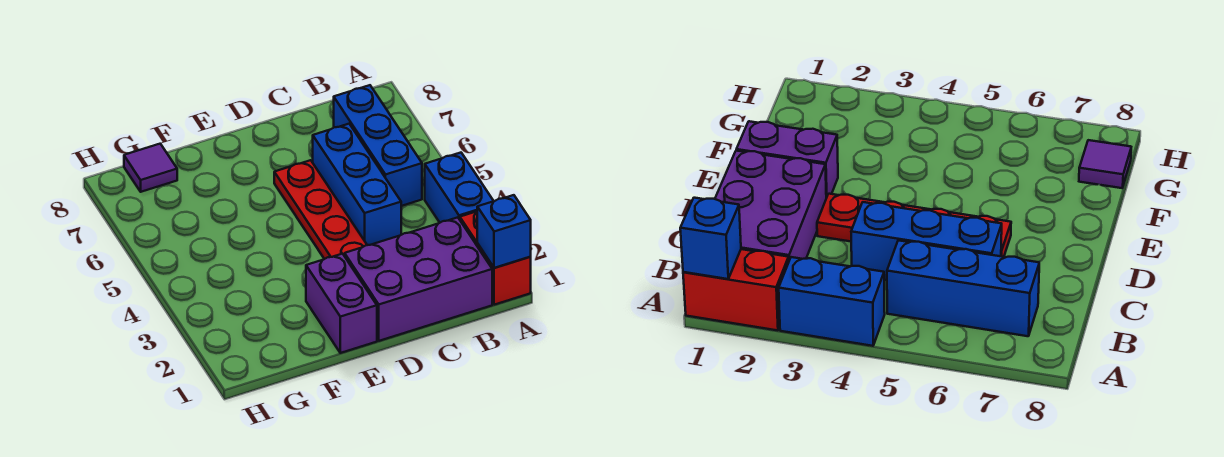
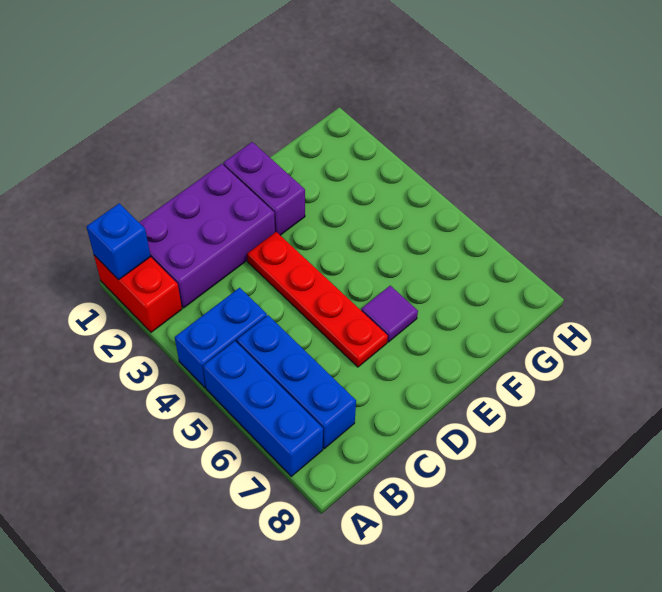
blue 1x2 brick [425,153,493,223] -> blue 1x2 brick turned to [175,288,267,388]
blue 1x3 brick [313,124,401,245] -> blue 1x3 brick moved to [203,341,323,476]
purple 1x1 tile [124,144,177,192] -> purple 1x1 tile moved to [361,286,418,342]

